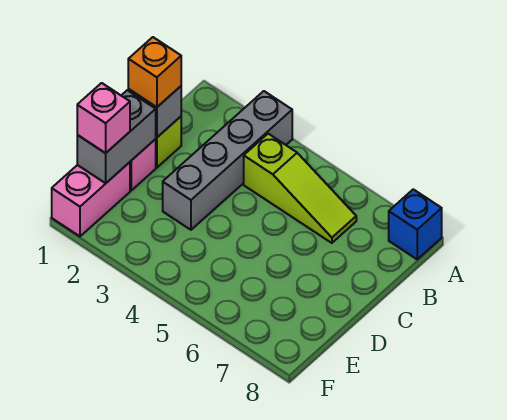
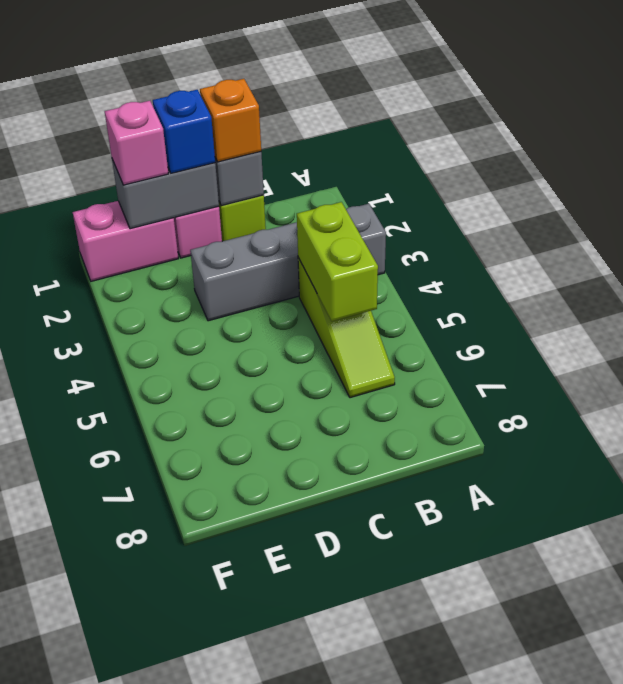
blue 1x1 brick [389,189,442,259] -> blue 1x1 brick moved to [153,90,215,173]
none -> lime 1x2 brick [297,202,378,321]

